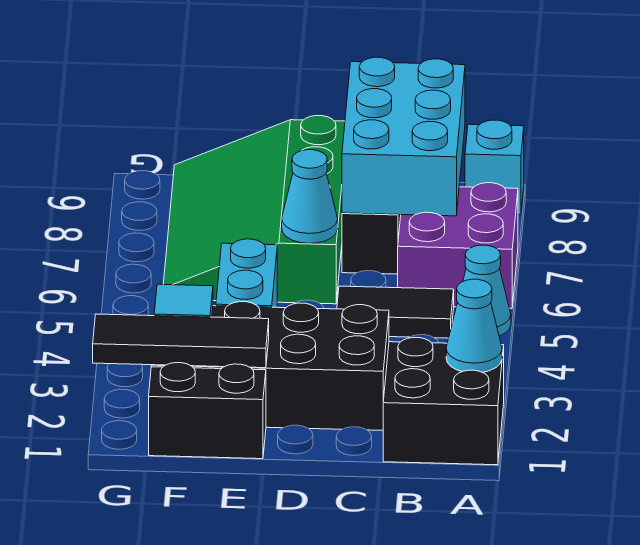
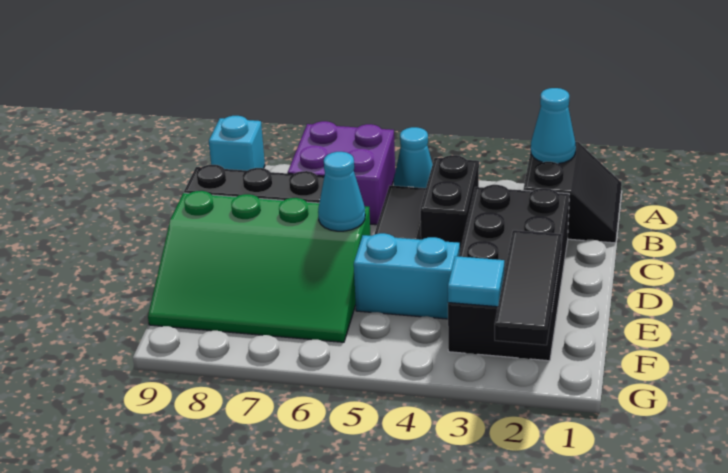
black 2x2 brick [383,337,504,465] -> black 2x2 slope [523,142,622,243]
cyan 2x3 brick [342,57,465,216] -> none
black 1x2 brick [149,363,266,459] -> black 1x2 brick moved to [420,155,479,249]

